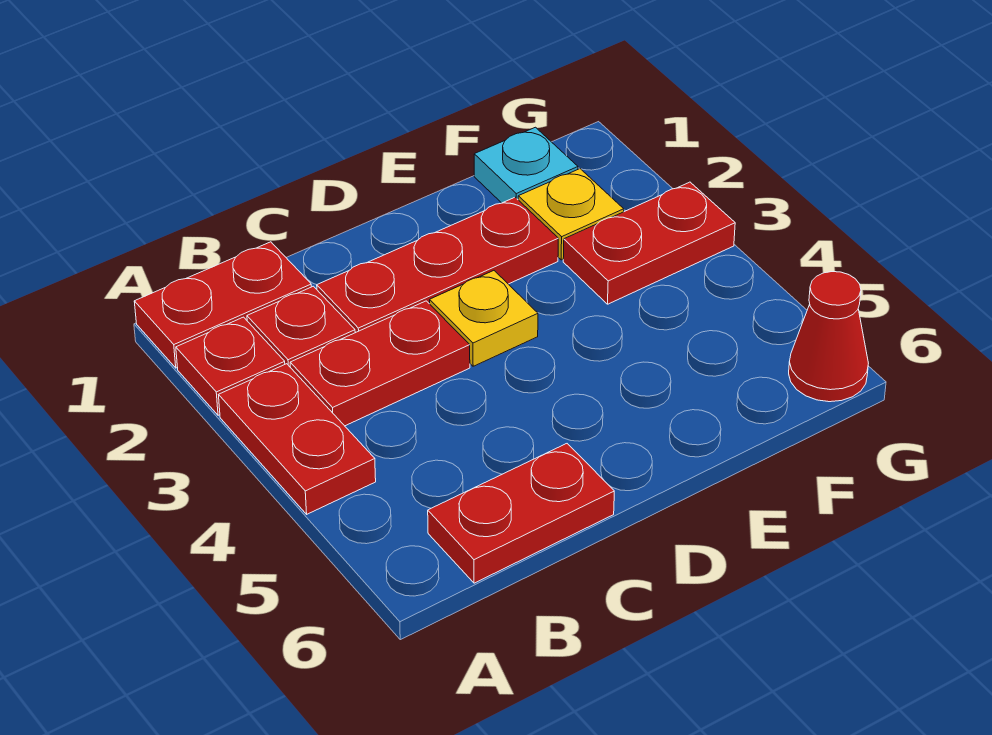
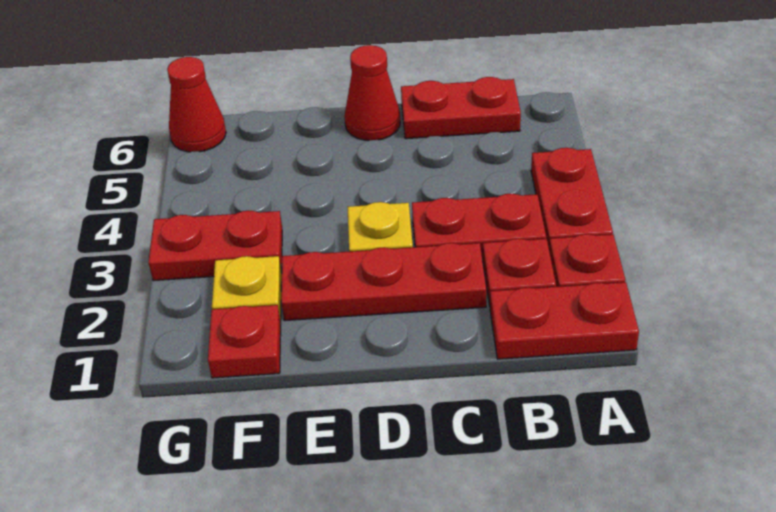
none -> red 1x1 cone [344,45,400,141]
cyan 1x1 plate [474,127,578,203] -> red 1x1 plate [208,305,281,378]

